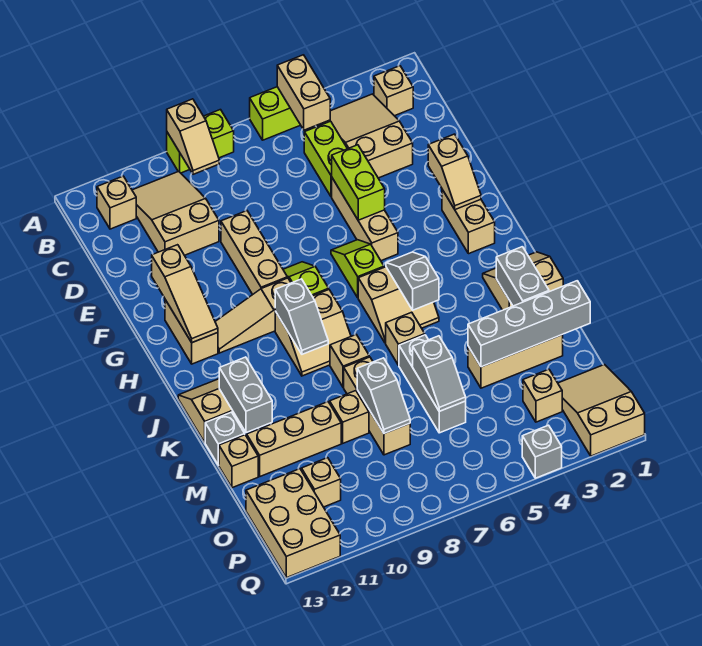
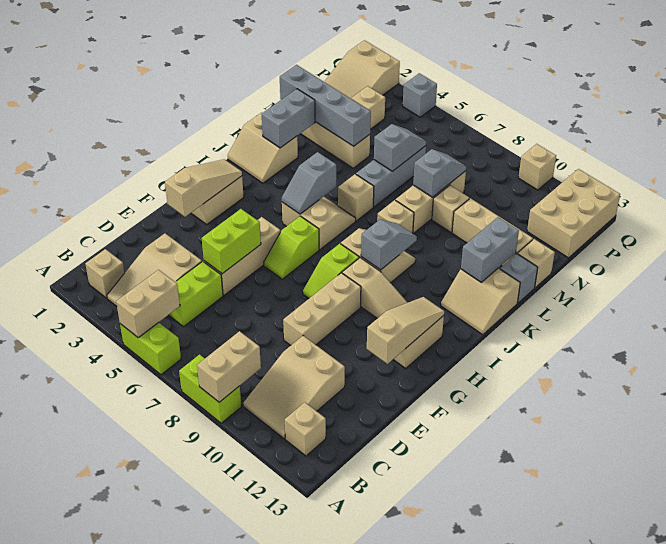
tan 1x2 slope [167,99,219,174] -> tan 1x2 brick [197,331,261,402]
tan 1x2 slope [428,134,481,210] -> tan 1x3 slope [165,159,242,217]
tan 1x1 brick [301,458,341,507] -> tan 1x1 brick moved to [519,144,556,190]

